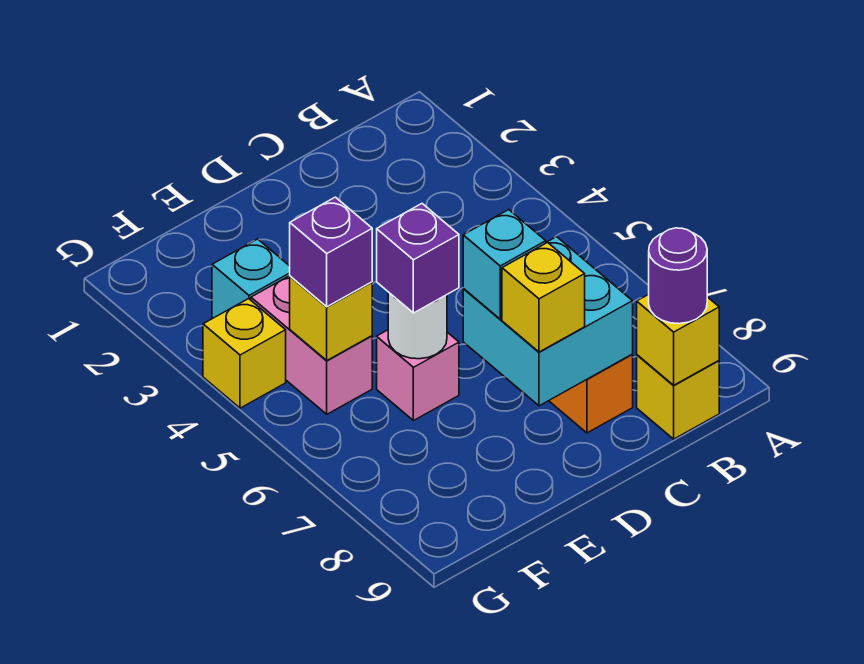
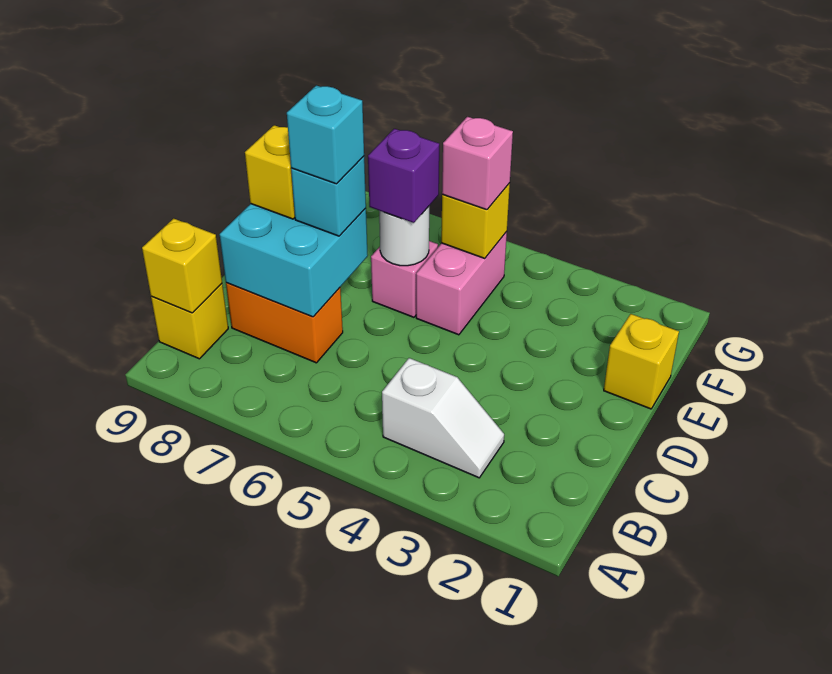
none -> white 1x2 slope [382,358,504,478]
purple 1x1 round brick [649,228,707,324] -> none
cyan 1x1 brick [212,239,290,318] -> cyan 1x1 brick moved to [287,85,364,184]
pink 1x2 brick [251,276,372,414] -> pink 1x2 brick turned to [416,232,507,335]
purple 1x1 brick [290,197,372,307] -> pink 1x1 brick [442,117,513,210]
yellow 1x1 brick [203,299,286,408] -> yellow 1x1 brick moved to [604,314,679,409]

